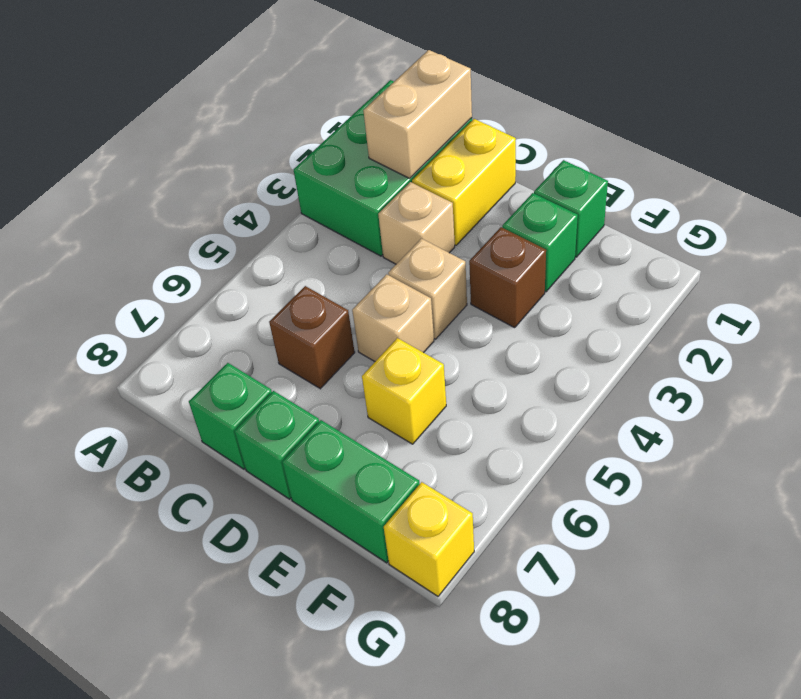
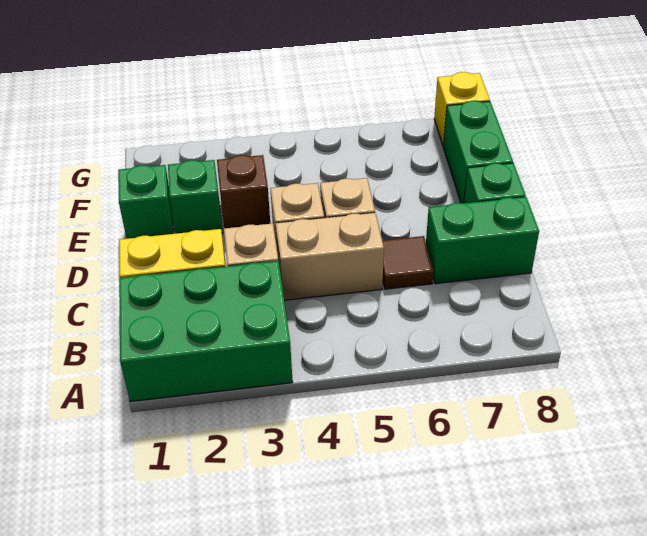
tan 1x2 brick [363,50,472,178] -> tan 1x2 brick moved to [276,213,384,300]
brown 1x1 brick [269,286,355,389] -> brown 1x1 tile [382,236,434,289]
green 1x1 brick [189,363,272,469] -> green 1x2 brick [426,197,539,284]
yellow 1x1 brick [362,338,446,444] -> none

